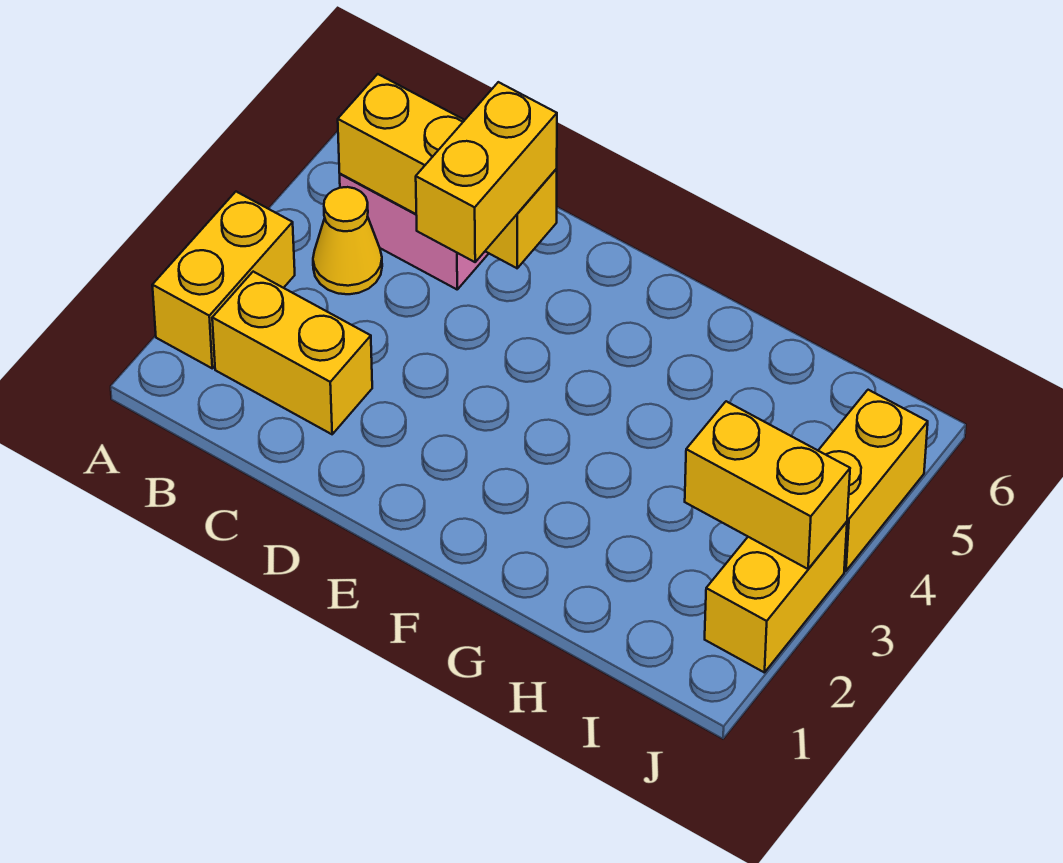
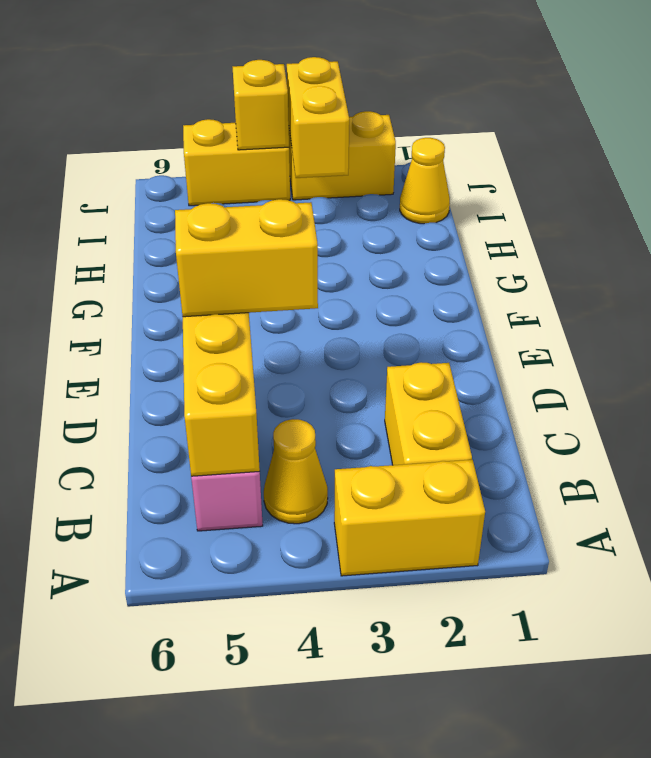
none -> yellow 1x1 cone [400,138,450,224]
none -> yellow 1x1 brick [233,60,289,150]

